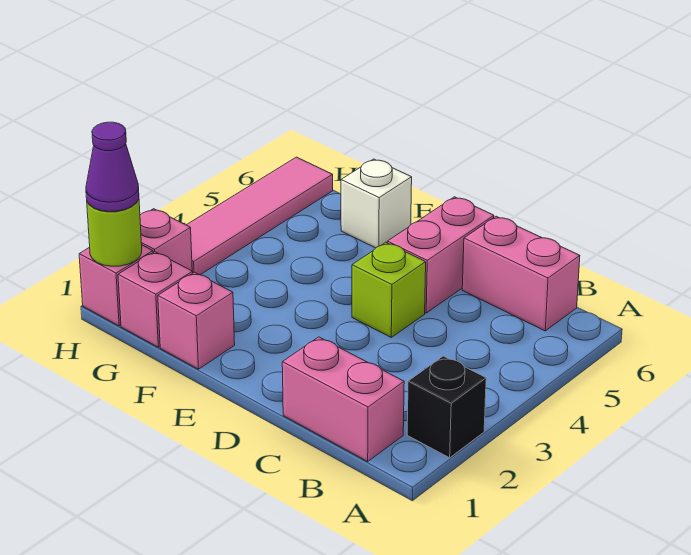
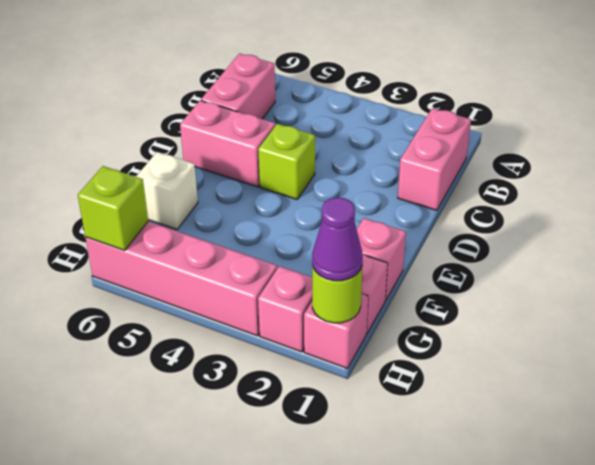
black 1x1 brick [407,356,486,458] -> none
pink 1x4 tile [187,157,333,275] -> pink 1x4 brick [85,221,277,336]
none -> lime 1x1 brick [78,166,148,250]

